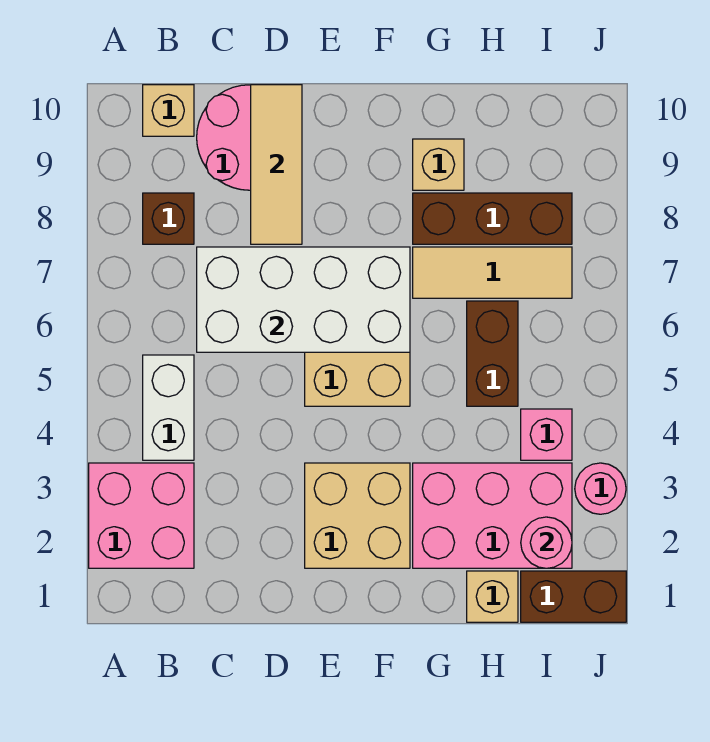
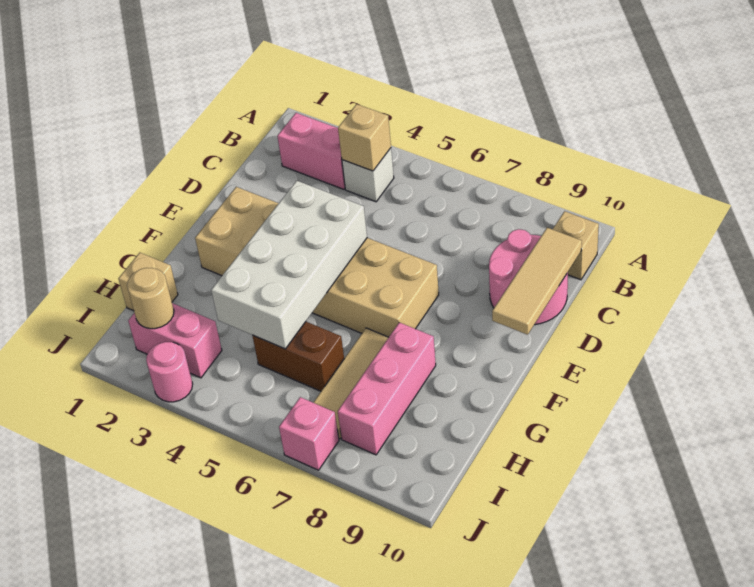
pink 2x2 brick [89,463,194,568] -> pink 1x2 brick [277,113,345,189]
white 1x2 brick [143,355,194,460] -> white 1x1 brick [342,148,394,202]
brown 1x1 brick [143,193,194,244] -> none
white 2x4 brick [197,247,410,352] -> white 2x4 brick moved to [211,181,367,349]
tan 1x3 tile [251,85,302,244] -> tan 1x3 tile turned to [492,228,582,335]
pink 2x3 brick [413,463,572,568] -> pink 1x2 brick [128,303,222,378]
brown 1x3 brick [413,193,572,244] -> pink 1x3 brick [338,322,436,455]
tan 1x1 brick [413,139,464,190] -> tan 1x1 brick moved to [338,104,391,171]
brown 1x2 brick [521,571,626,622] -> none
pink 1x1 round brick [521,517,572,568] -> tan 1x1 round brick [127,268,174,329]
pink 1x1 brick [521,409,572,460] -> pink 1x1 brick moved to [279,397,339,470]

